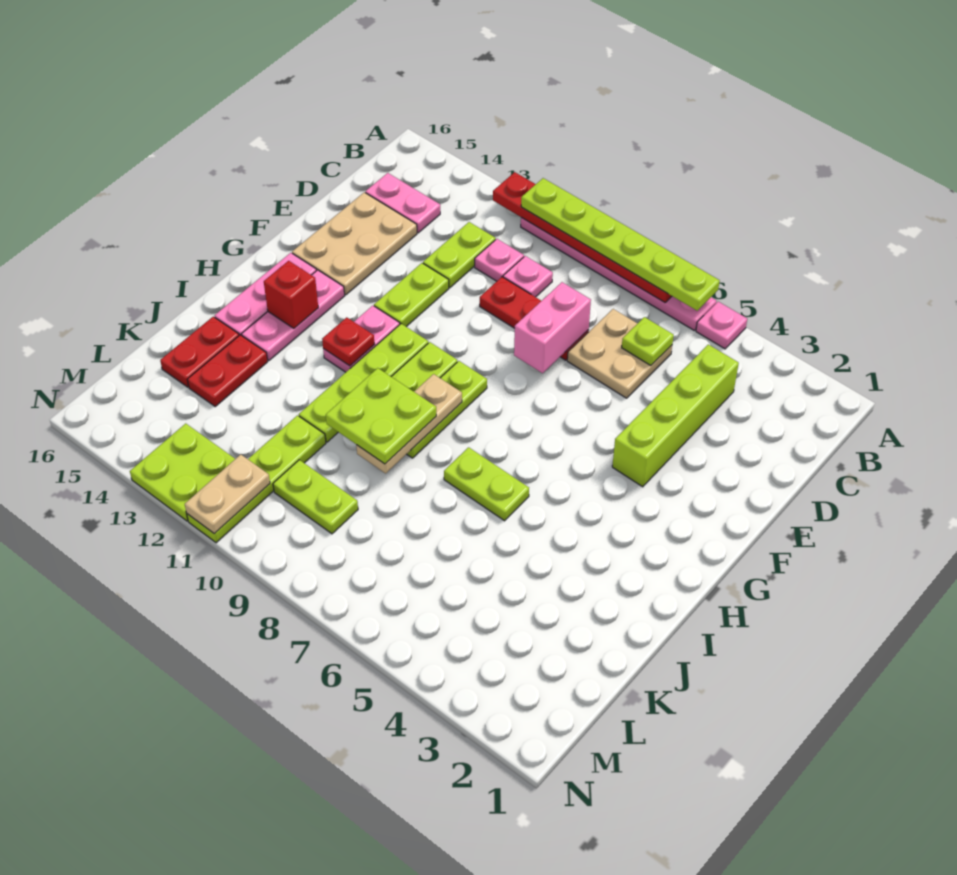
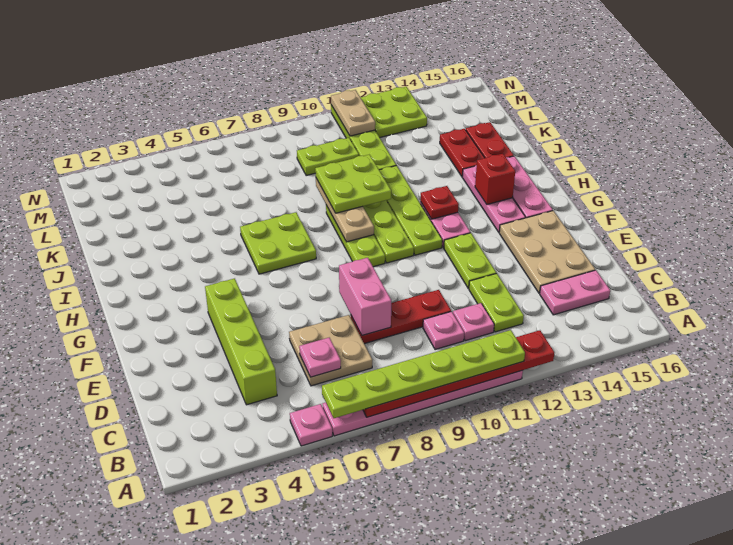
lime 1x1 plate [622,317,674,366] -> pink 1x1 plate [299,338,341,377]
lime 1x2 plate [444,447,529,521] -> lime 2x2 plate [240,212,316,274]

